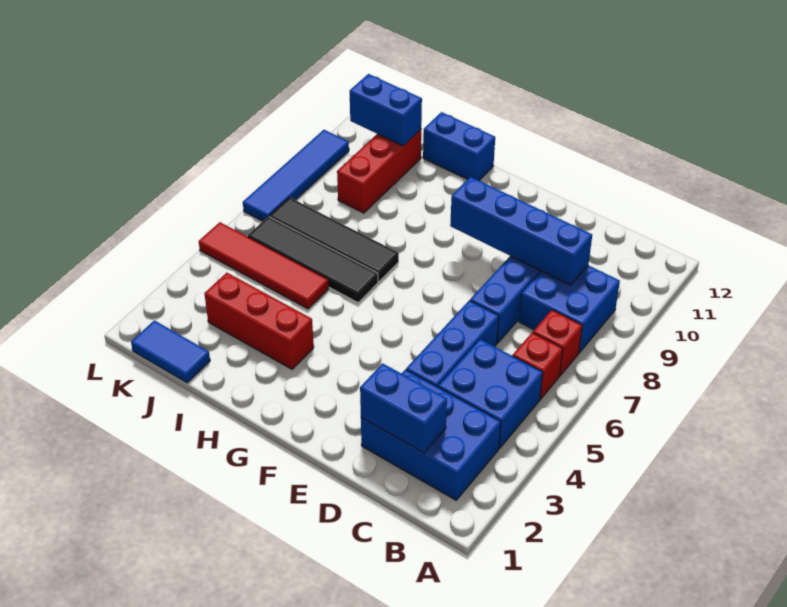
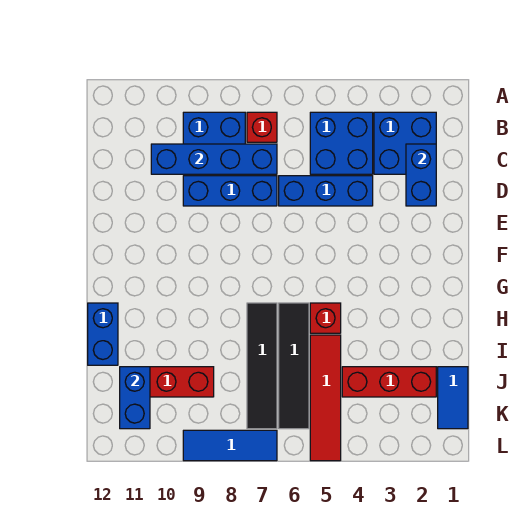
blue 2x3 brick [361,369,501,500] -> blue 2x2 brick [374,112,436,174]
red 1x1 brick [513,332,563,399] -> red 1x1 brick moved to [310,303,341,333]
blue 1x4 brick [450,177,592,285] -> blue 1x4 brick turned to [151,144,277,174]
red 1x3 brick [204,273,314,369] -> red 1x3 brick turned to [342,367,436,397]
blue 1x4 tile [243,130,349,221] -> blue 1x3 tile [183,430,277,461]

